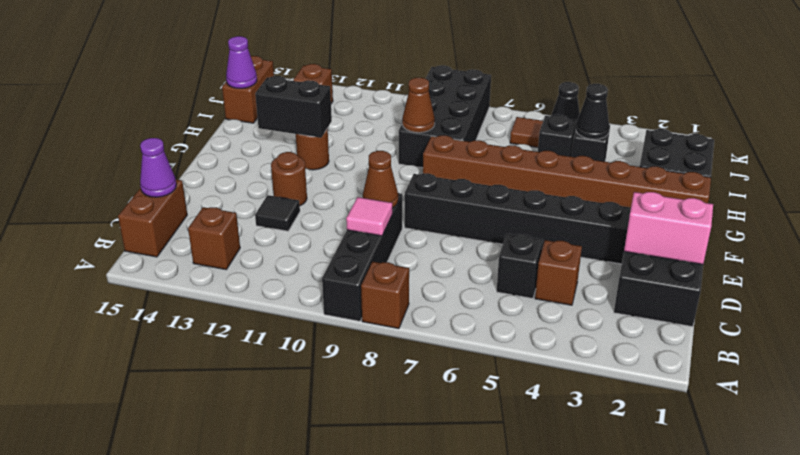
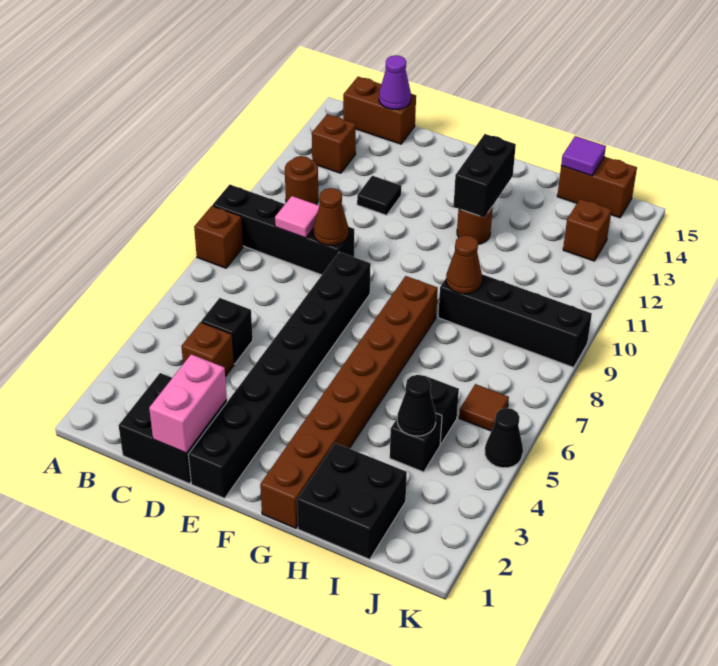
brown 1x1 round brick [271,152,307,206] -> brown 1x1 round brick moved to [285,156,318,205]
black 2x4 brick [399,65,491,168] -> black 1x4 brick [438,274,592,367]
purple 1x1 cone [226,36,257,88] -> purple 1x1 tile [561,136,606,176]

